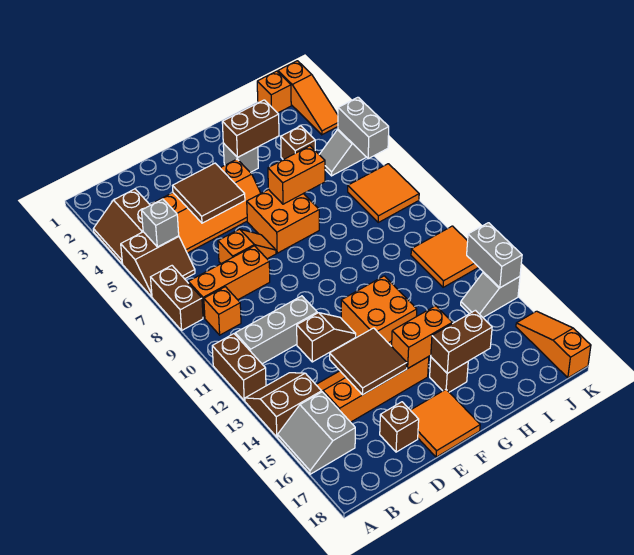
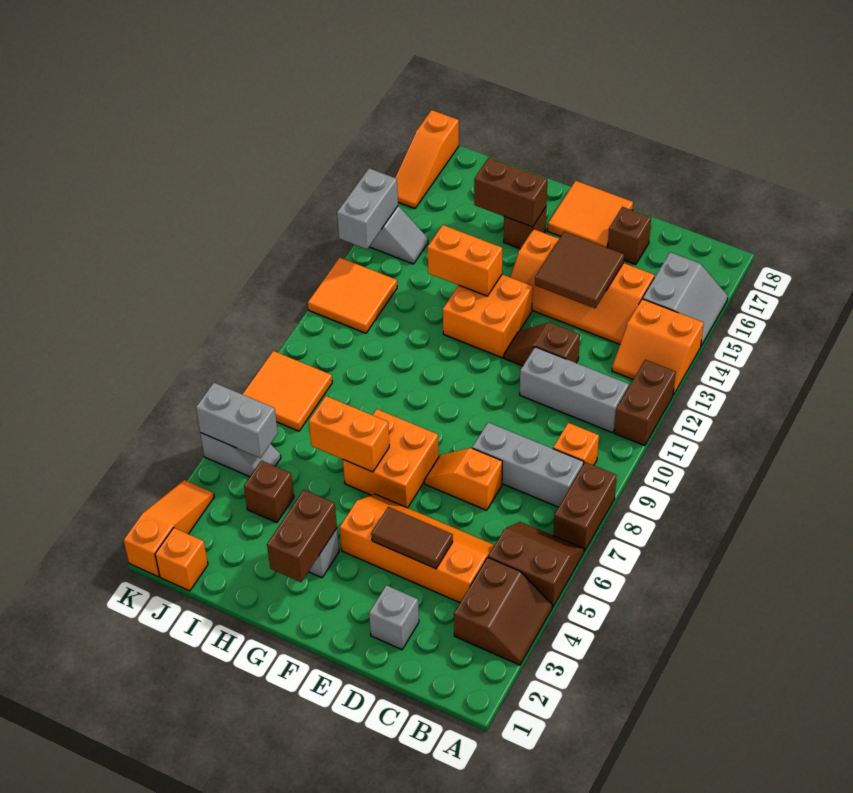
brown 2x2 slope [245,373,322,437] -> orange 2x2 slope [612,299,704,395]
grey 1x1 brick [141,199,179,247] -> grey 1x1 brick moved to [369,585,419,650]
orange 1x3 brick [188,246,270,318] -> grey 1x3 brick [472,422,584,507]
brown 2x2 tile [173,163,245,223] -> brown 1x2 tile [371,507,453,569]
orange 1x2 brick [392,306,452,368] -> orange 1x2 brick moved to [428,225,502,296]
brown 1x2 brick [222,100,279,157] -> brown 1x2 brick turned to [267,490,337,582]
grey 1x2 brick [338,97,389,159] -> grey 1x2 brick turned to [196,383,278,458]

